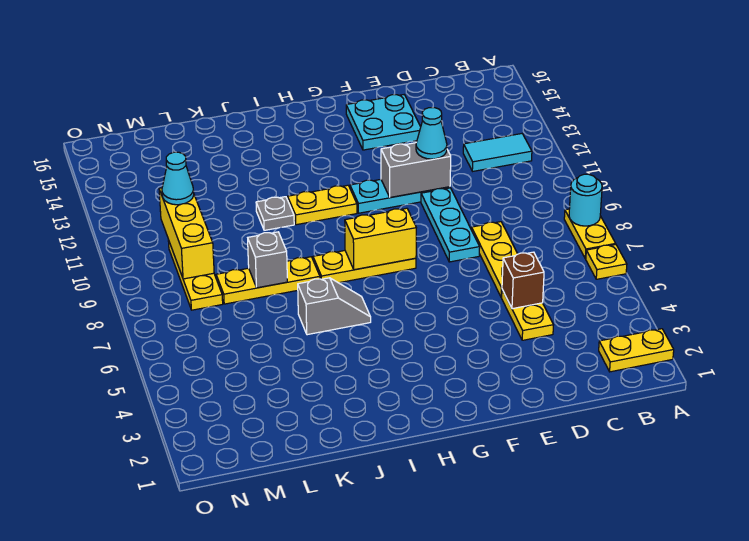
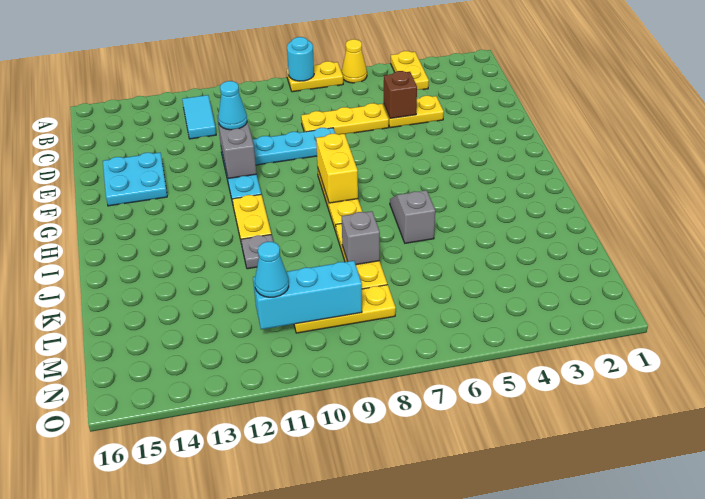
yellow 1x2 plate [599,329,674,372] -> yellow 1x2 plate moved to [391,51,429,90]
yellow 1x1 plate [586,245,627,279] -> yellow 1x1 cone [342,39,367,83]
yellow 1x3 brick [159,188,214,279] -> cyan 1x3 brick [253,261,362,329]

